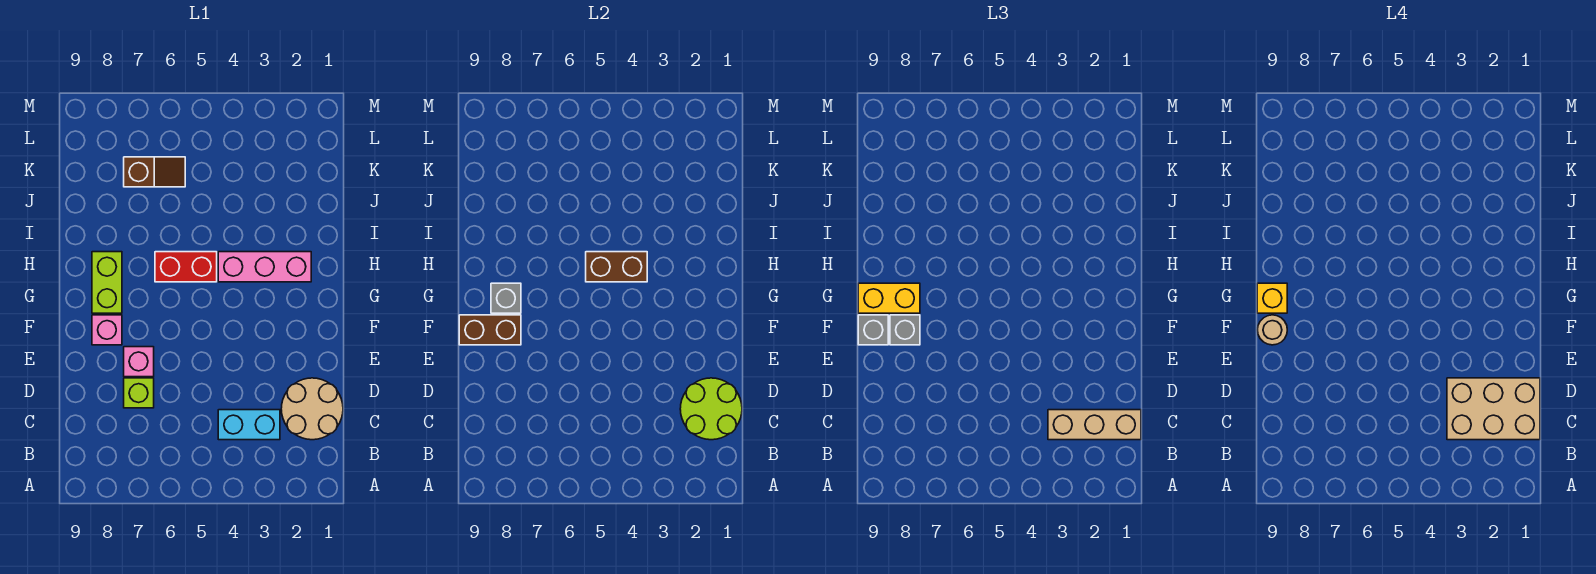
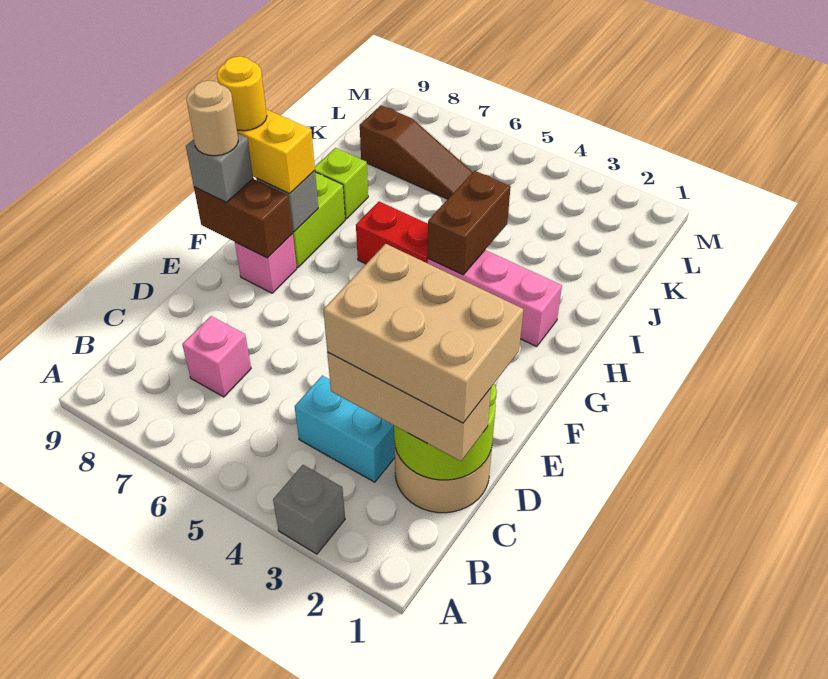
lime 1x1 brick [124,378,154,408] -> lime 1x1 brick moved to [315,148,368,219]
pink 1x1 brick [124,347,154,377] -> pink 1x1 brick moved to [182,316,251,397]
grey 1x1 brick [890,315,920,345] -> grey 1x1 brick moved to [273,465,345,554]
yellow 1x1 brick [1257,283,1287,313] -> yellow 1x1 round brick [217,56,267,131]
brown 1x2 brick [586,252,647,282] -> brown 1x2 brick turned to [428,171,511,275]
brown 1x2 slope [124,157,185,187] -> brown 1x3 slope [360,105,473,199]

